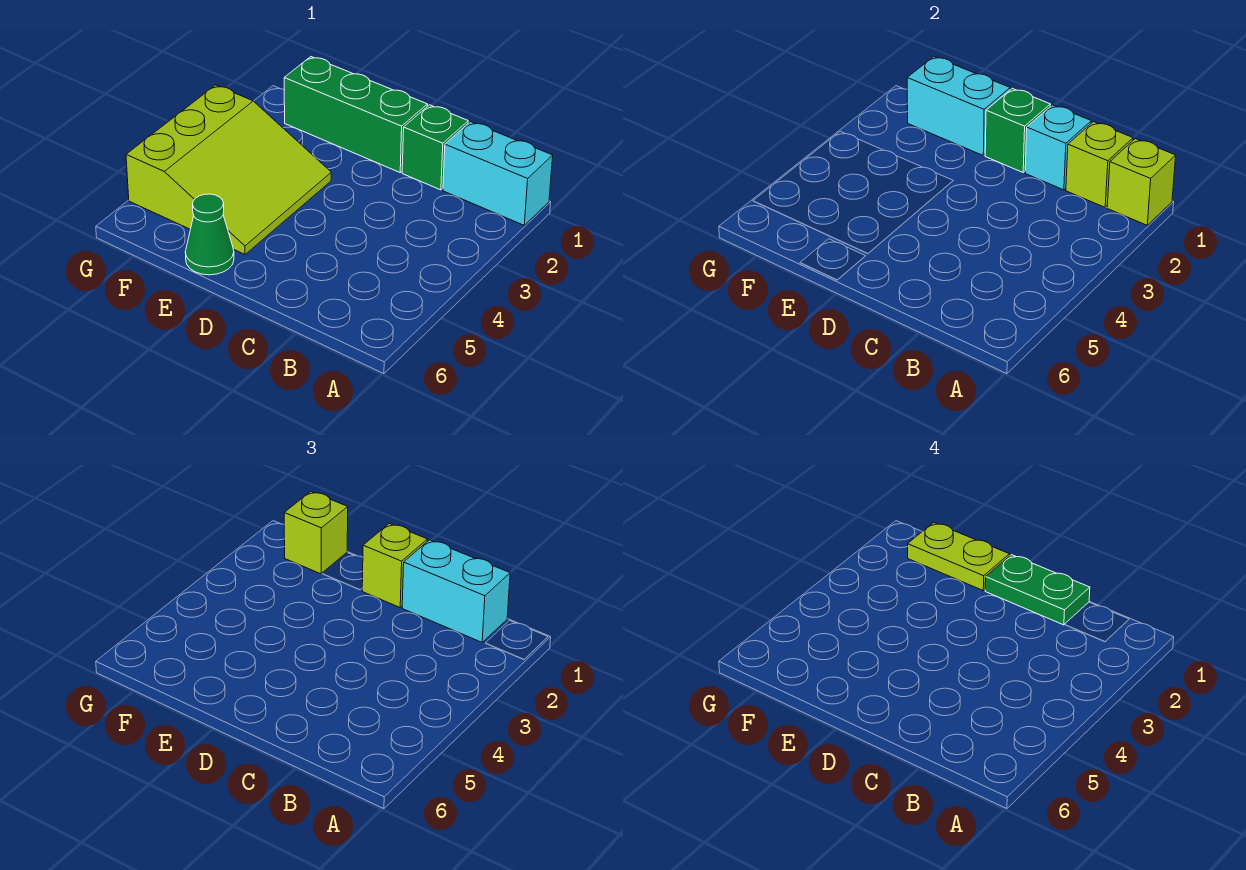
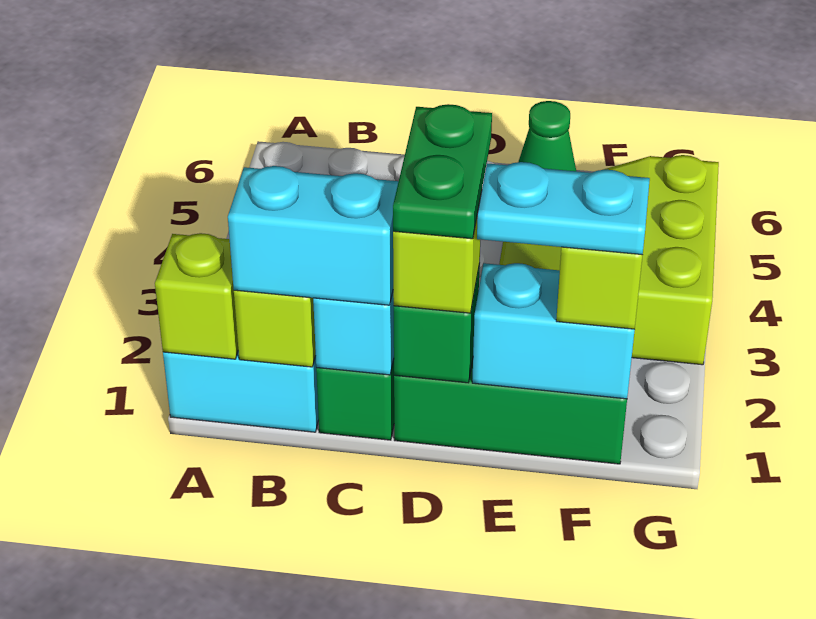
green 1x2 plate [985,555,1090,625] -> green 1x2 plate turned to [393,104,492,239]
lime 1x2 plate [908,523,1010,590] -> cyan 1x2 plate [477,162,650,255]

